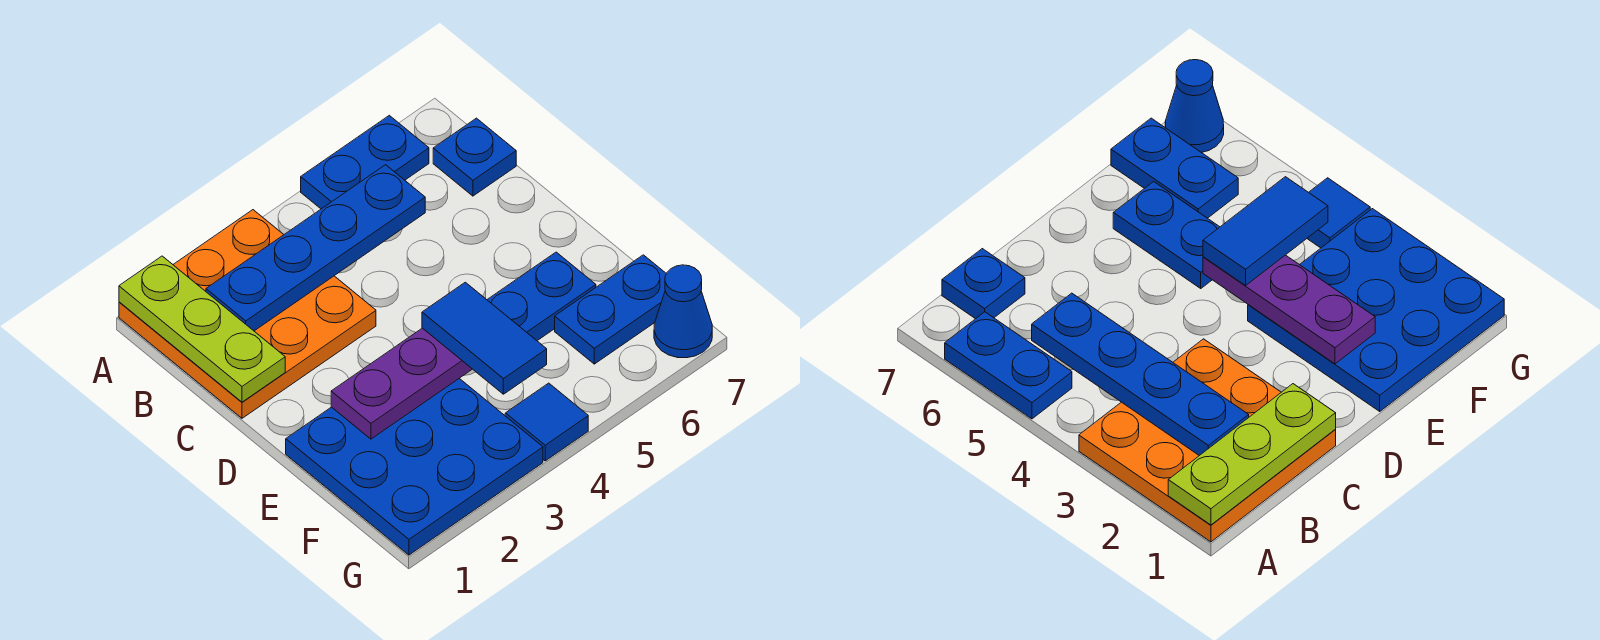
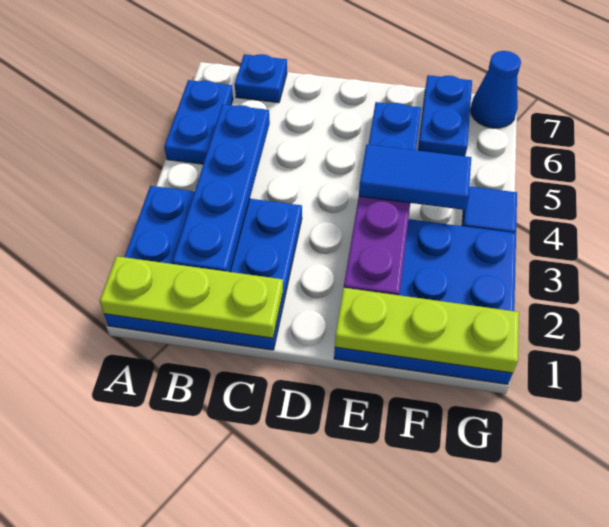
orange 3x3 plate [119,210,376,418] -> blue 3x3 plate [104,186,302,350]
none -> lime 1x3 plate [335,288,519,373]

